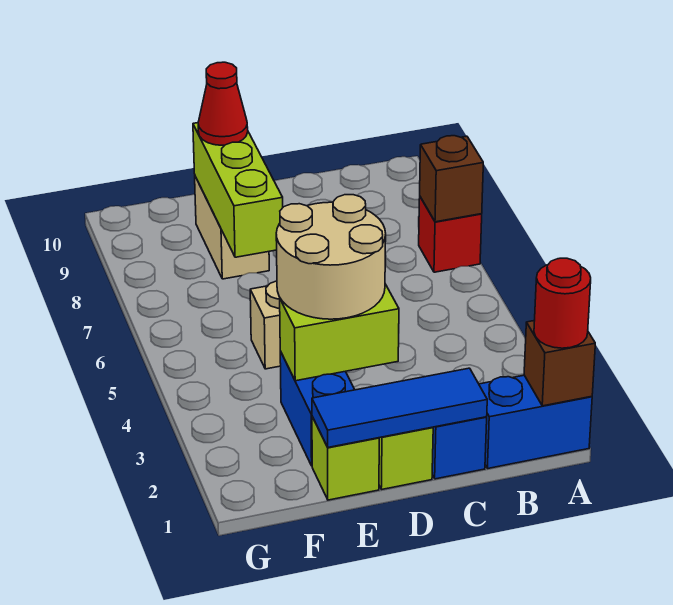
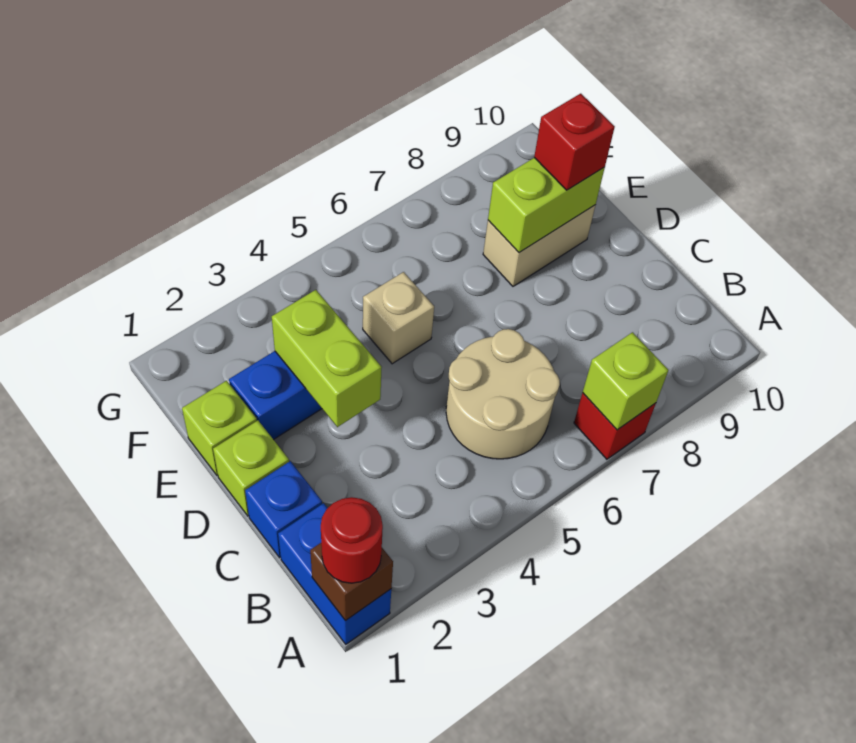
brown 1x1 brick [420,136,483,222] -> lime 1x1 brick [583,332,668,430]
blue 1x3 tile [312,368,487,447] -> none
tan 2x2 round brick [276,195,386,319] -> tan 2x2 round brick moved to [446,329,560,459]
lime 1x3 brick [193,123,283,257] -> lime 1x2 brick [488,158,605,253]
red 1x1 cone [198,62,248,145] -> red 1x1 brick [534,94,615,190]

